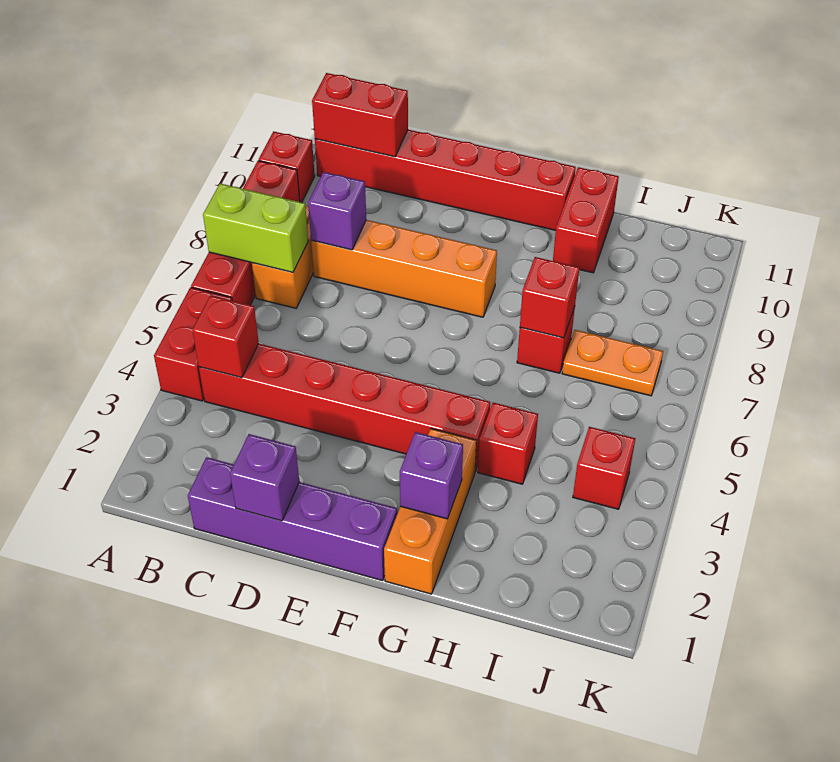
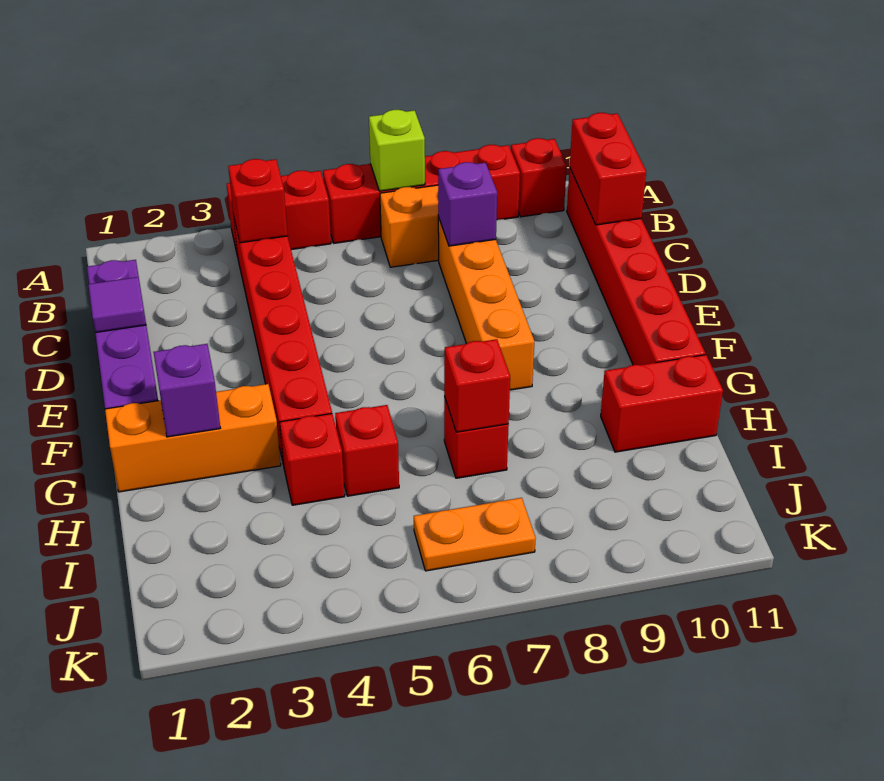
lime 1x2 brick [203,184,308,272] -> lime 1x1 brick [369,110,425,191]
purple 1x1 brick [230,434,299,521] -> purple 1x1 tile [88,277,146,333]
orange 1x2 plate [562,330,663,396] -> orange 1x2 plate turned to [414,498,536,571]
red 1x1 brick [573,427,635,509] -> red 1x1 brick moved to [335,405,399,496]

